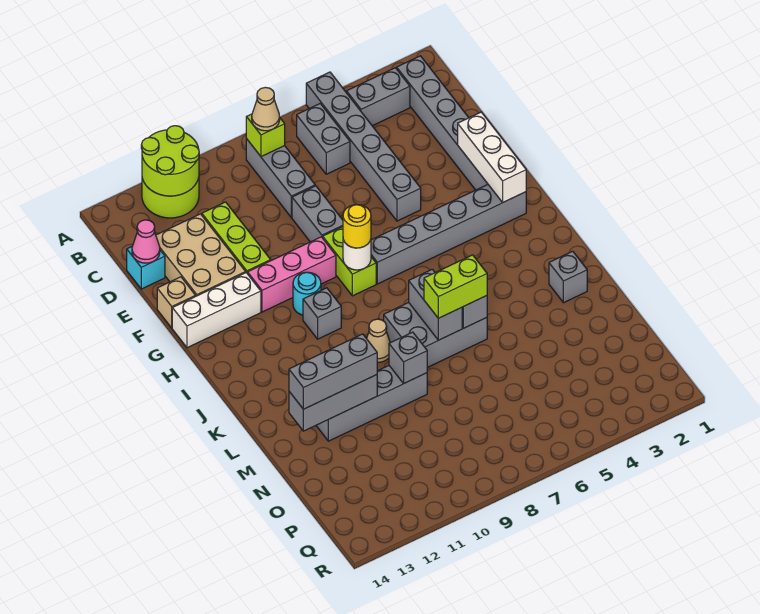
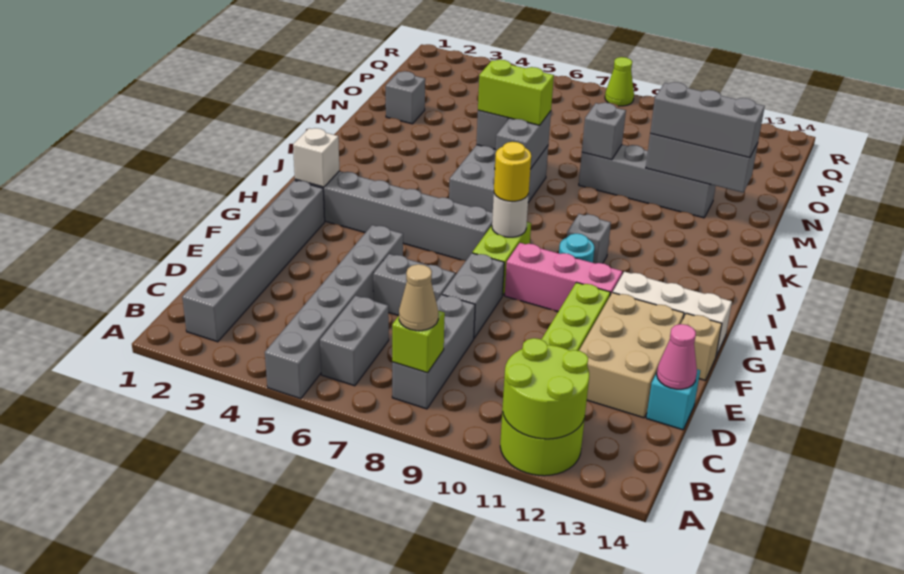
grey 1x2 brick [347,68,410,126] -> grey 1x2 brick moved to [373,254,455,316]
white 1x3 brick [458,112,526,203] -> white 1x1 brick [293,128,339,187]
grey 2x3 brick [384,303,487,368] -> grey 2x3 brick turned to [449,145,548,212]
tan 1x1 cone [367,319,390,362] -> none
grey 1x1 brick [549,251,587,303] -> grey 1x1 brick moved to [386,71,425,124]
none -> lime 1x1 cone [605,57,634,106]

